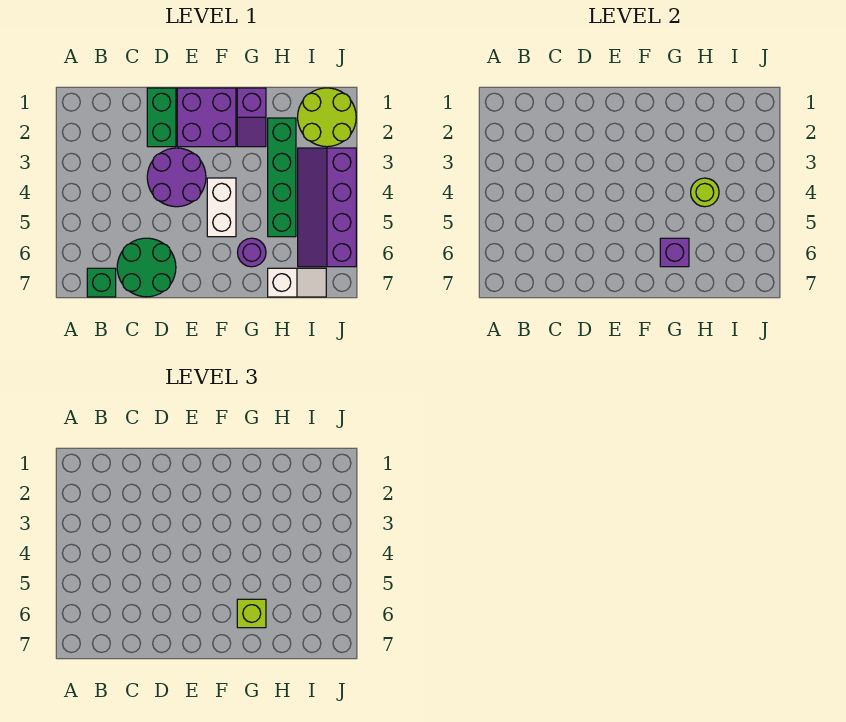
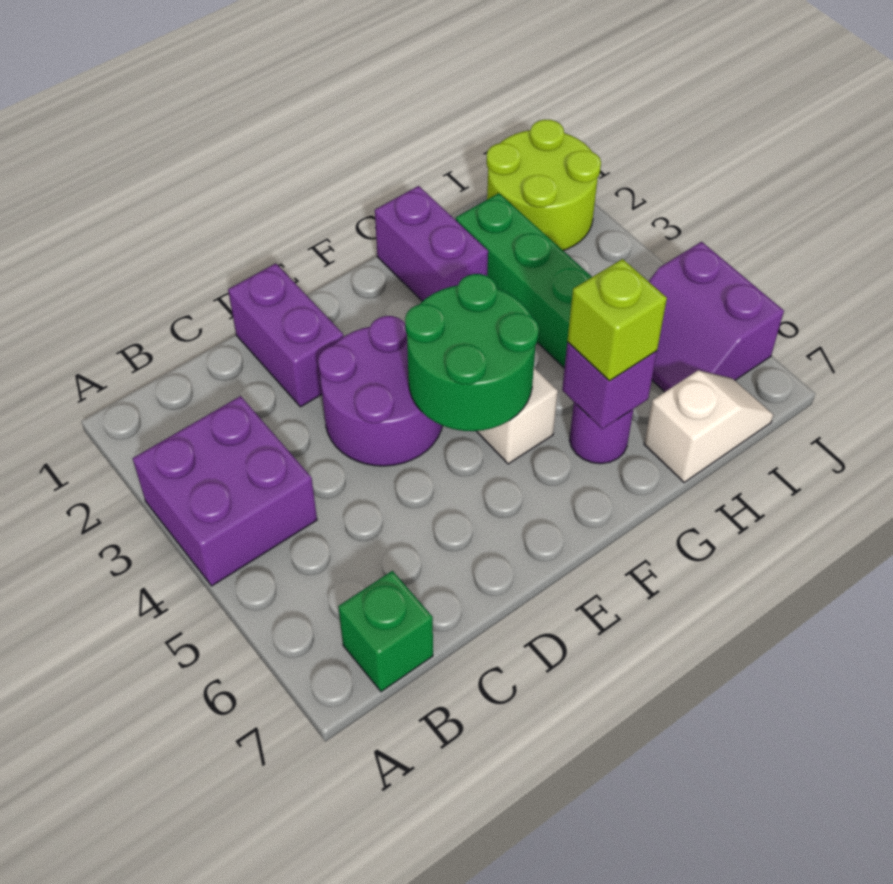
green 2x2 round brick [117,238,176,297] -> green 2x2 round brick moved to [405,274,539,431]
green 1x2 brick [147,88,176,147] -> purple 1x2 brick [228,263,343,407]
purple 2x2 brick [177,88,236,147] -> purple 2x2 brick moved to [133,396,317,586]
purple 1x2 slope [237,88,266,147] -> purple 1x2 brick [375,186,488,301]
lime 1x1 round brick [691,178,719,207] -> none
purple 2x4 slope [298,148,356,267] -> purple 2x2 slope [649,242,784,392]

